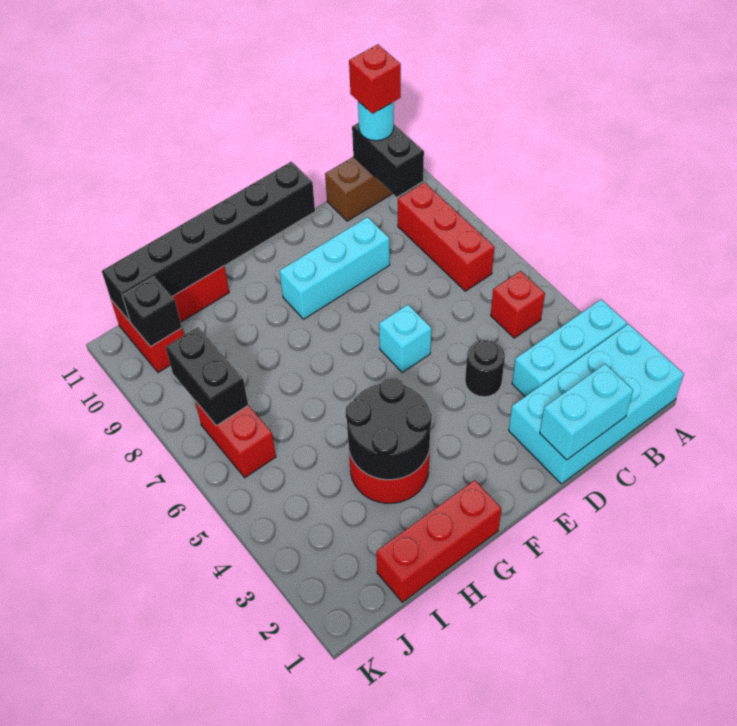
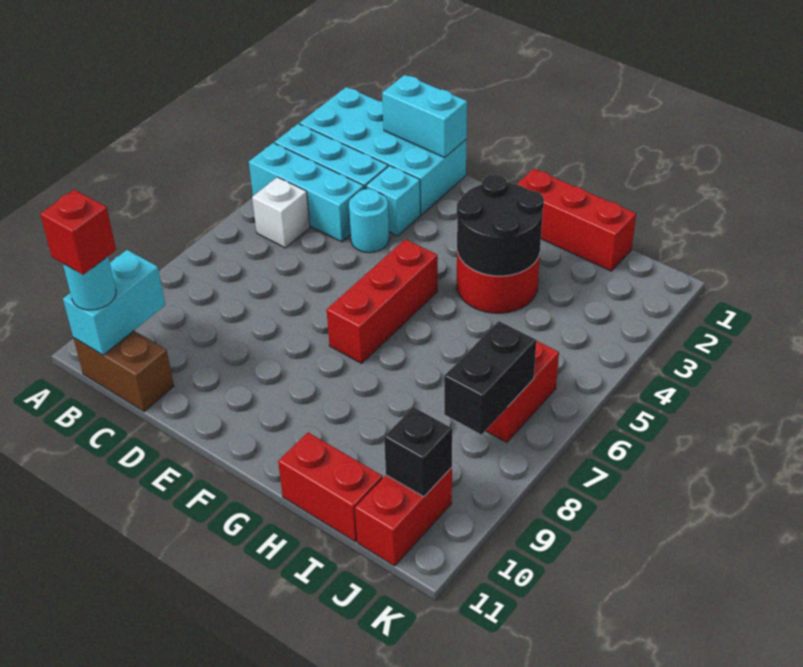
red 1x1 brick [491,271,545,338] -> white 1x1 brick [252,177,310,248]
red 1x3 brick [398,182,494,291] -> red 1x3 brick moved to [327,239,438,363]
black 1x2 brick [352,123,424,197] -> cyan 1x2 brick [63,250,165,355]
black 1x1 round brick [465,340,505,397] -> cyan 1x1 round brick [349,189,389,253]
cyan 1x3 brick [280,217,390,319] -> cyan 1x3 brick moved to [249,143,364,242]
cyan 1x1 brick [379,305,431,372] -> cyan 1x1 brick moved to [366,166,421,236]
black 1x6 brick [102,161,315,322] -> none

